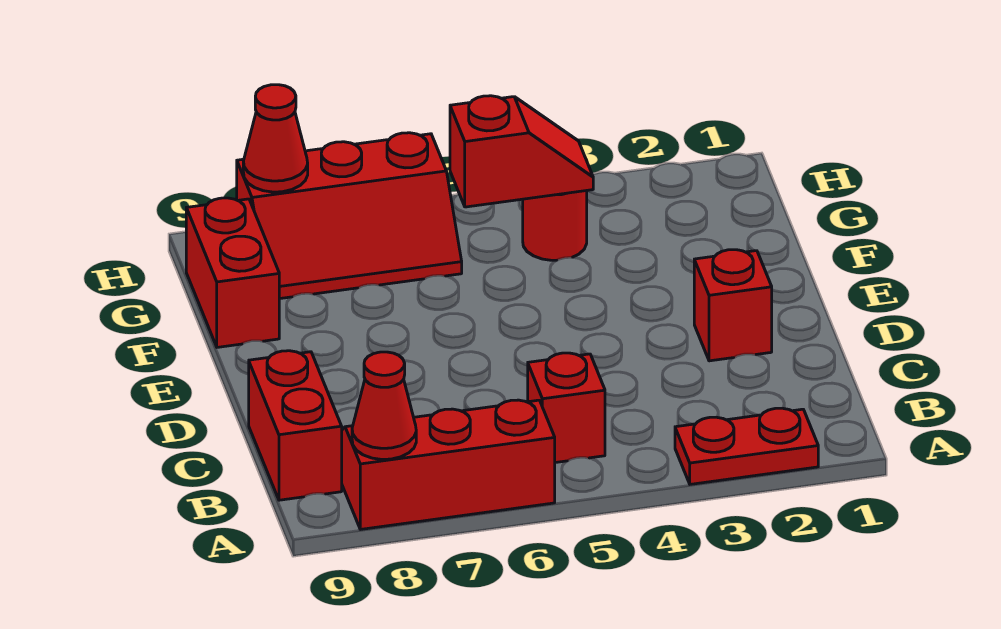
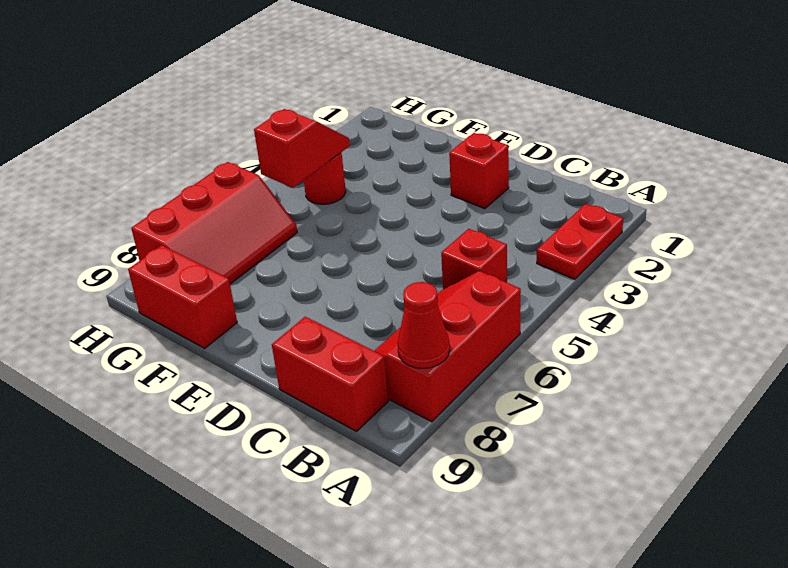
red 1x1 cone [243,85,308,192] -> none

